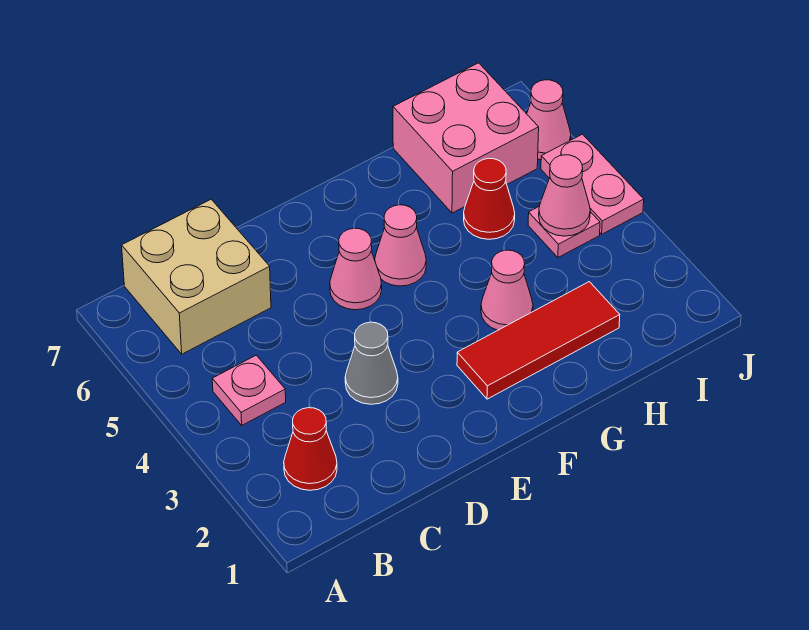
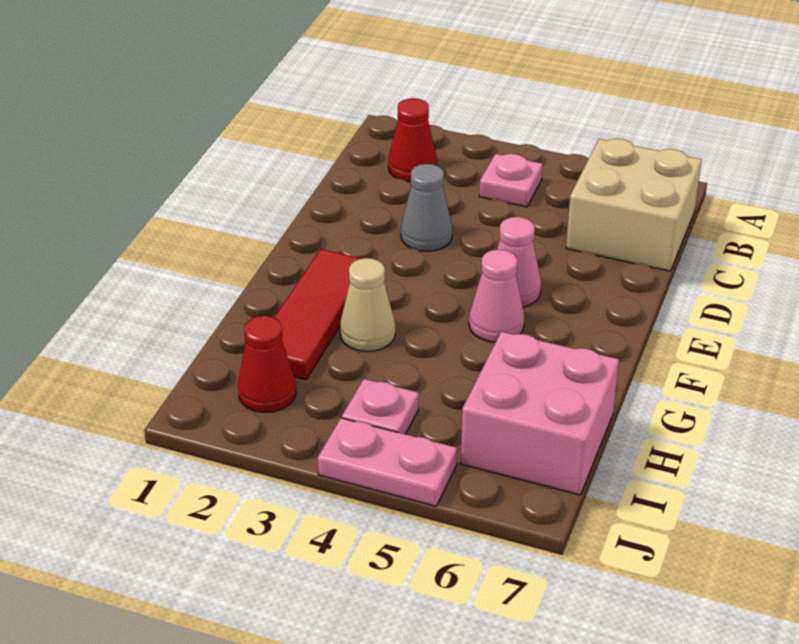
pink 1x1 cone [481,250,533,330] -> tan 1x1 cone [340,258,395,352]
red 1x1 cone [464,158,515,239] -> red 1x1 cone moved to [238,316,296,413]
pink 1x1 cone [539,155,590,236] -> none
pink 1x1 cone [527,80,571,160] -> none

